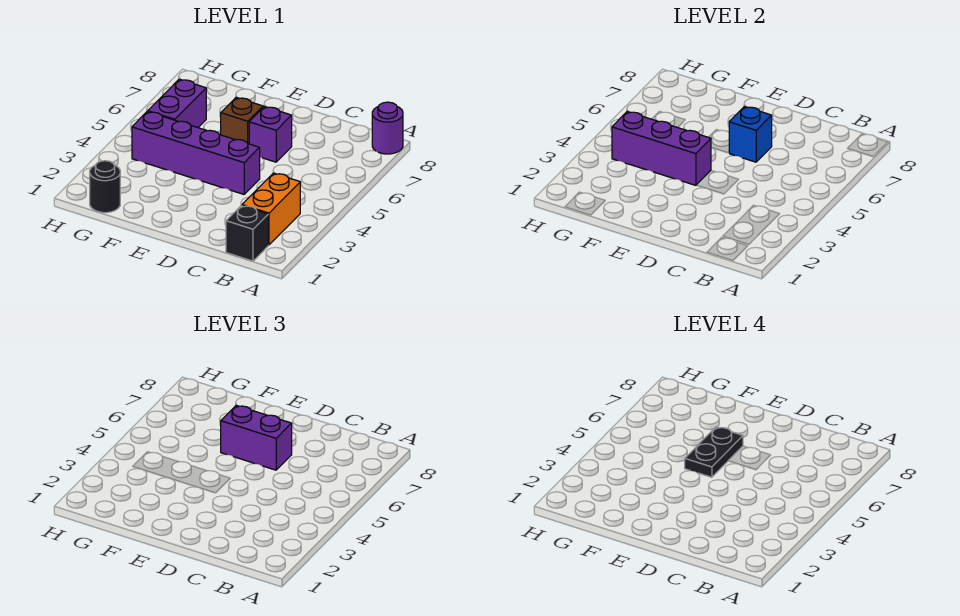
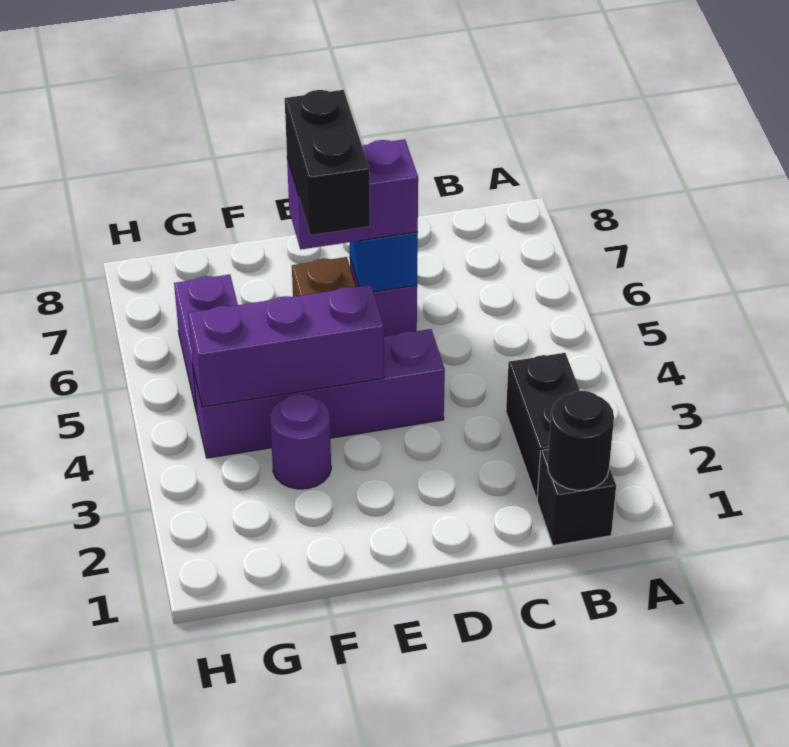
purple 1x1 round brick [372,102,403,154] -> purple 1x1 round brick moved to [270,394,331,489]
orange 1x2 brick [242,173,300,245] -> black 1x2 brick [506,353,580,499]
black 1x2 plate [685,427,743,477] -> black 1x2 brick [285,90,370,235]
black 1x1 round brick [90,161,120,213] -> black 1x1 round brick moved to [547,391,614,490]

